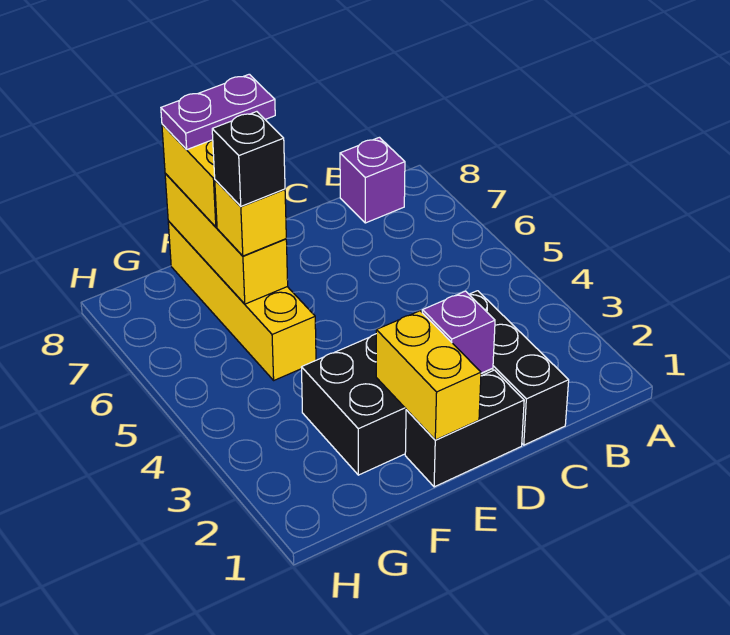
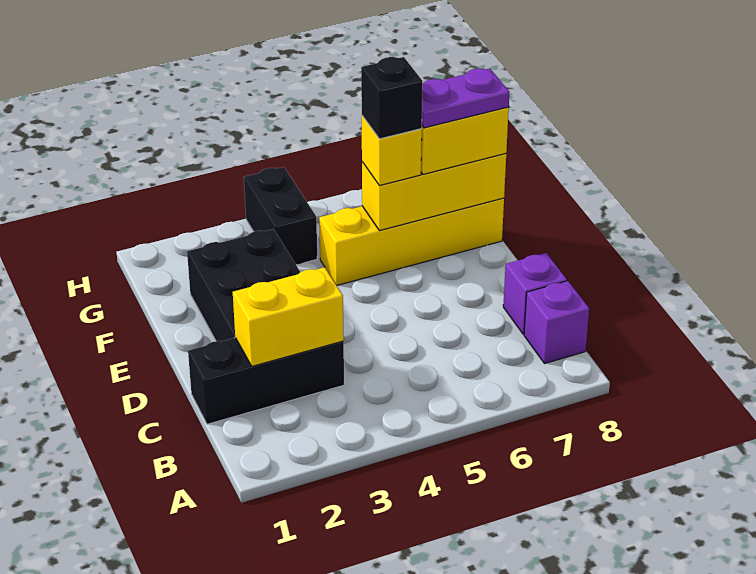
black 1x2 brick [405,370,524,487] -> black 1x2 brick moved to [244,167,317,265]
purple 1x1 brick [422,291,495,373] -> purple 1x1 brick moved to [503,253,567,334]
yellow 1x2 brick [376,311,481,440] -> yellow 1x2 brick moved to [233,267,344,366]
purple 1x2 plate [161,74,275,150] -> purple 1x2 plate turned to [422,68,509,128]

